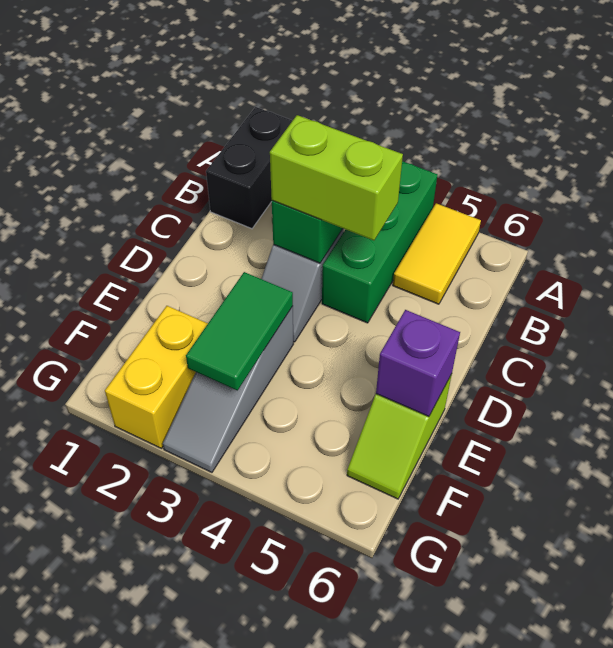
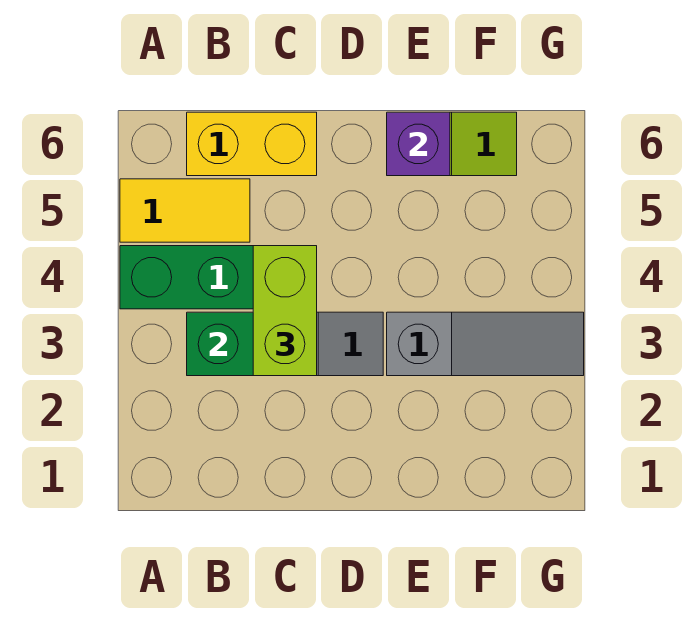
black 1x2 brick [206,107,293,229] -> none
green 1x2 tile [186,272,293,390] -> none
yellow 1x2 brick [105,306,208,448] -> yellow 1x2 brick moved to [187,112,317,176]

